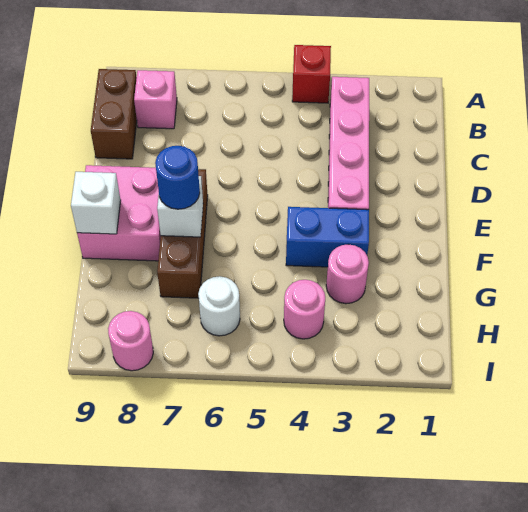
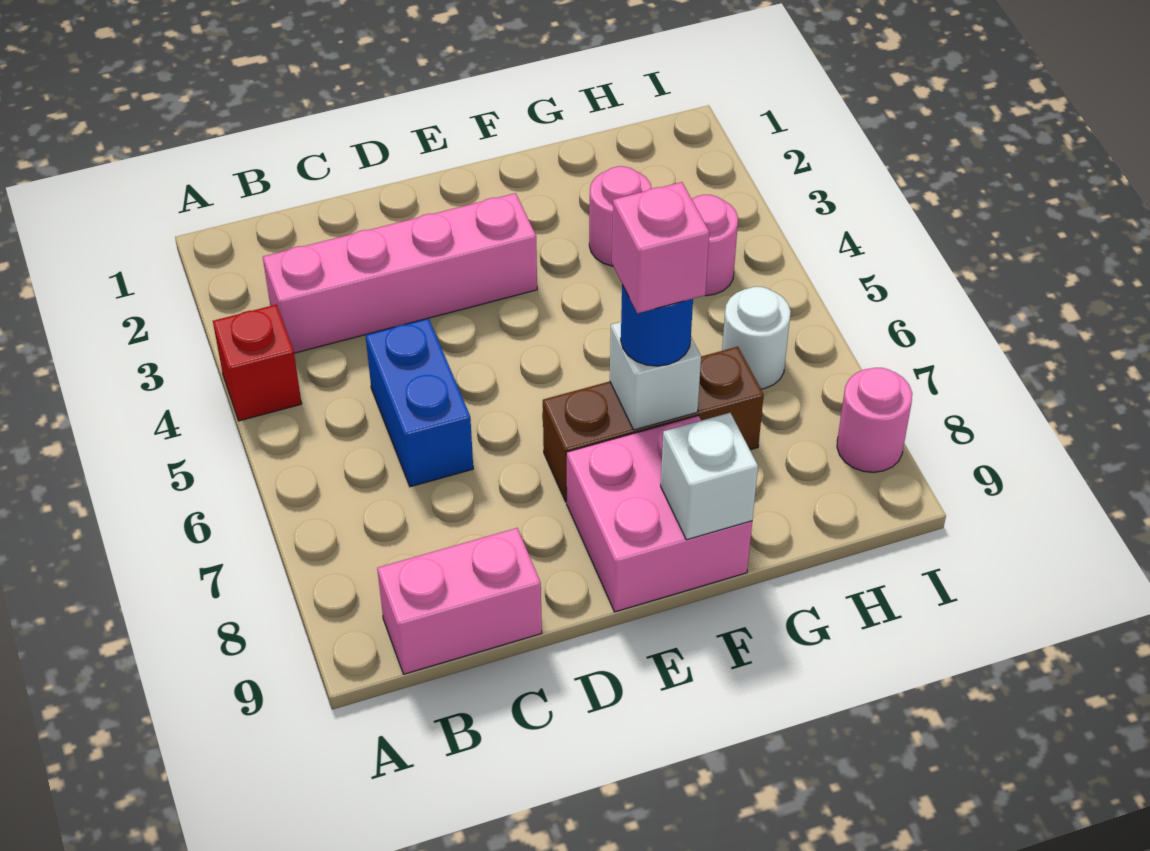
pink 1x1 brick [134,70,177,129] -> pink 1x1 brick moved to [612,182,709,313]
brown 1x2 brick [91,69,137,159] -> pink 1x2 brick [377,528,542,674]
blue 1x2 brick [286,207,369,267] -> blue 1x2 brick moved to [365,318,473,487]

